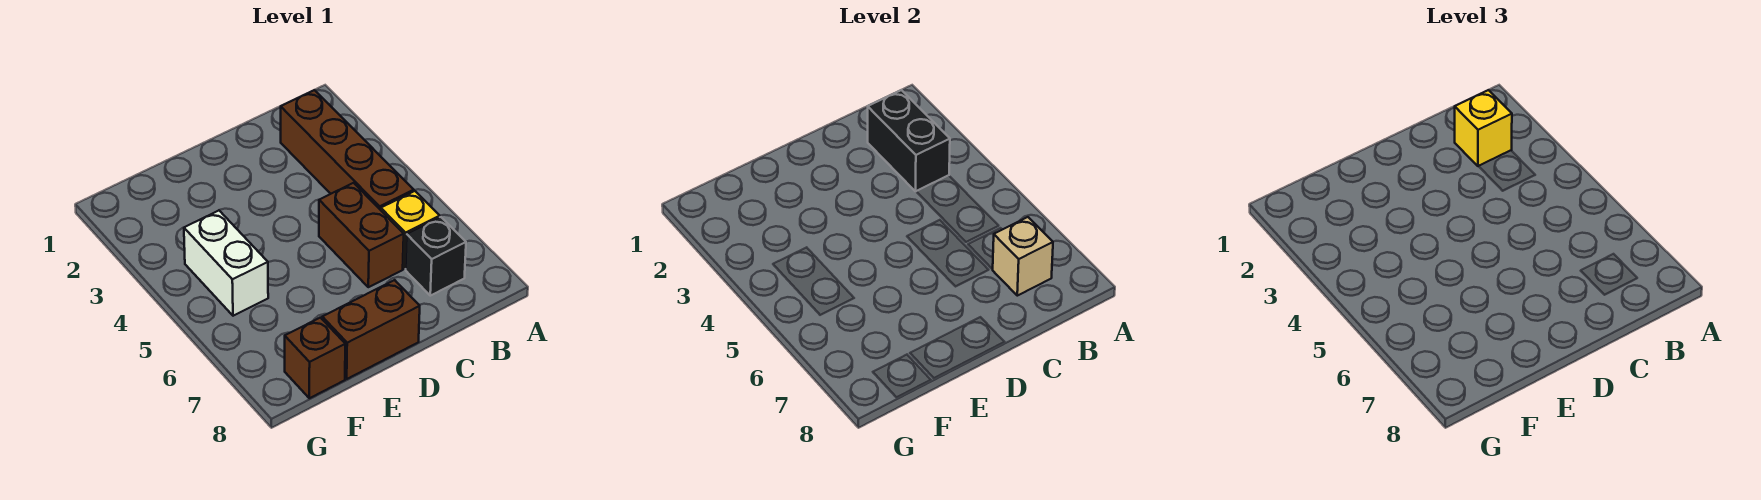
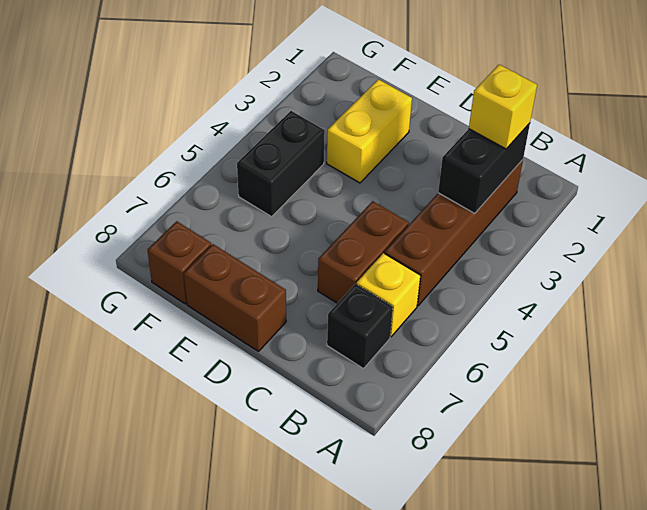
tan 1x1 brick [993,217,1053,296] -> none
none -> yellow 1x2 brick [327,79,412,183]
white 1x2 brick [184,210,268,316] -> black 1x2 brick [237,111,325,217]

